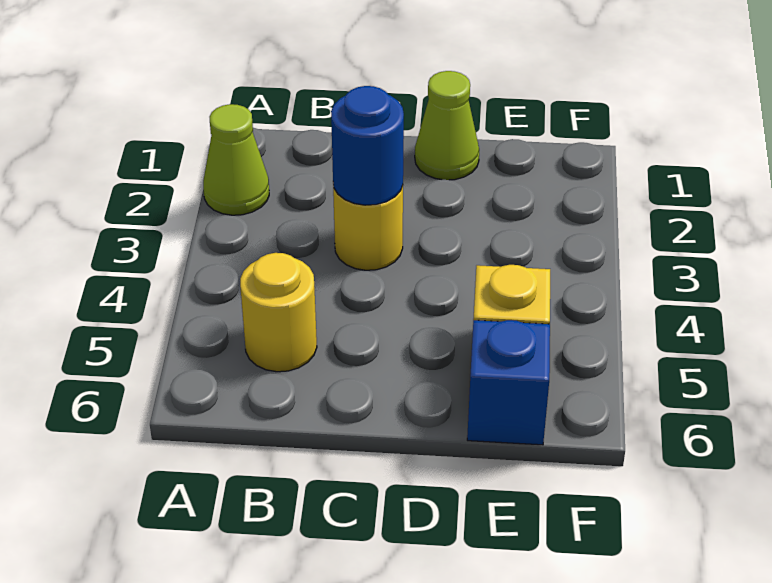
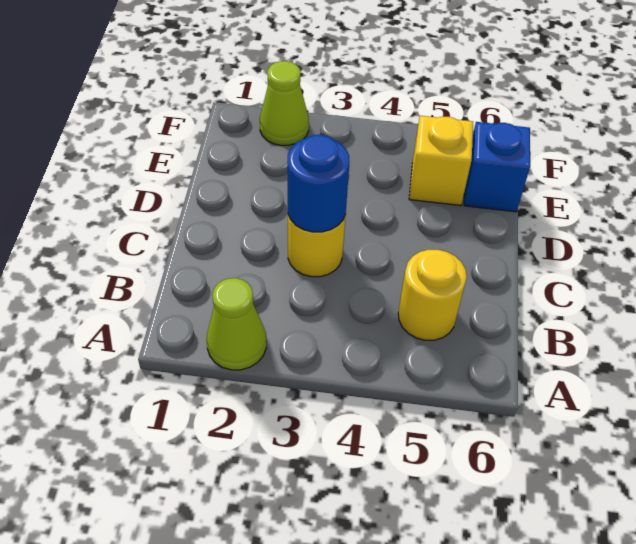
lime 1x1 cone [415,71,479,180] -> lime 1x1 cone moved to [260,61,309,145]

